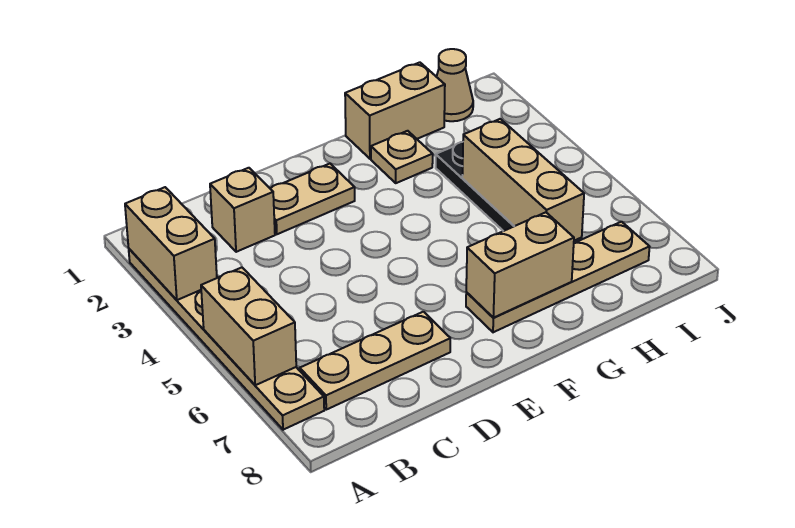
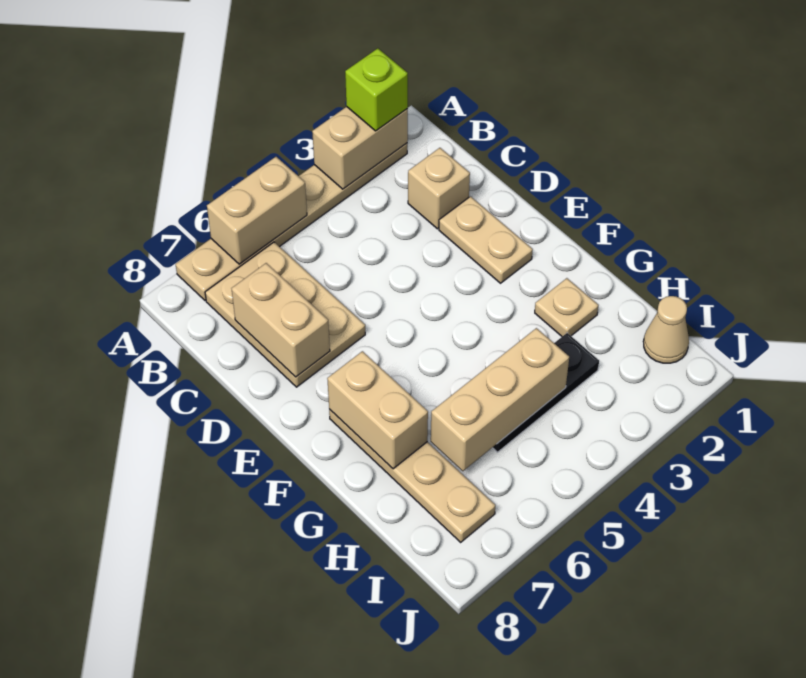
none -> lime 1x1 brick [345,48,408,131]
tan 1x3 plate [300,312,450,410] -> tan 2x3 plate [205,242,365,387]
tan 1x2 brick [345,62,445,159] -> tan 1x2 brick moved to [232,263,330,377]

